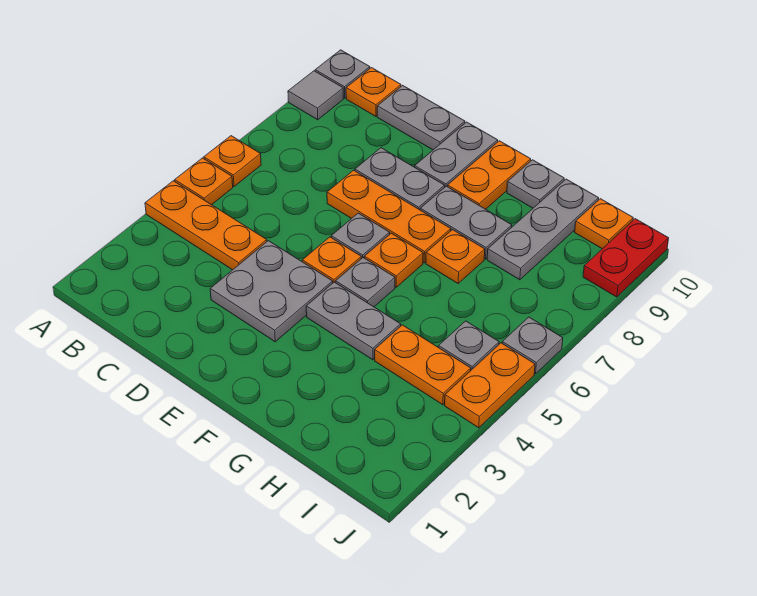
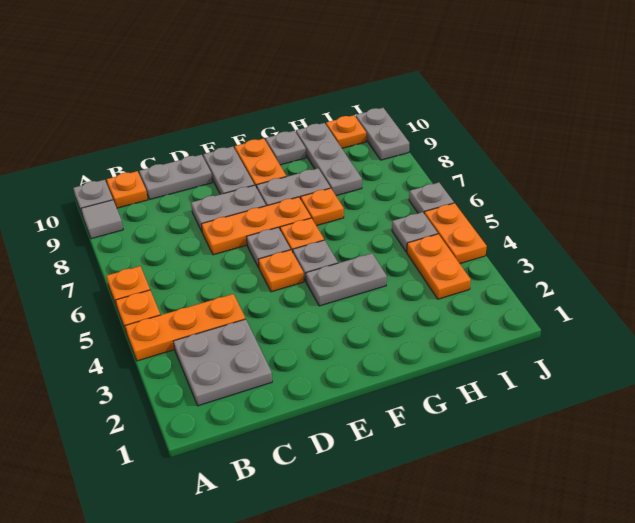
grey 2x2 plate [210,241,333,342] -> grey 2x2 plate moved to [173,319,272,406]
orange 1x2 plate [375,325,471,405] -> orange 1x2 plate turned to [407,234,471,299]
red 1x2 plate [583,219,669,297] -> grey 1x2 plate [356,108,409,160]

